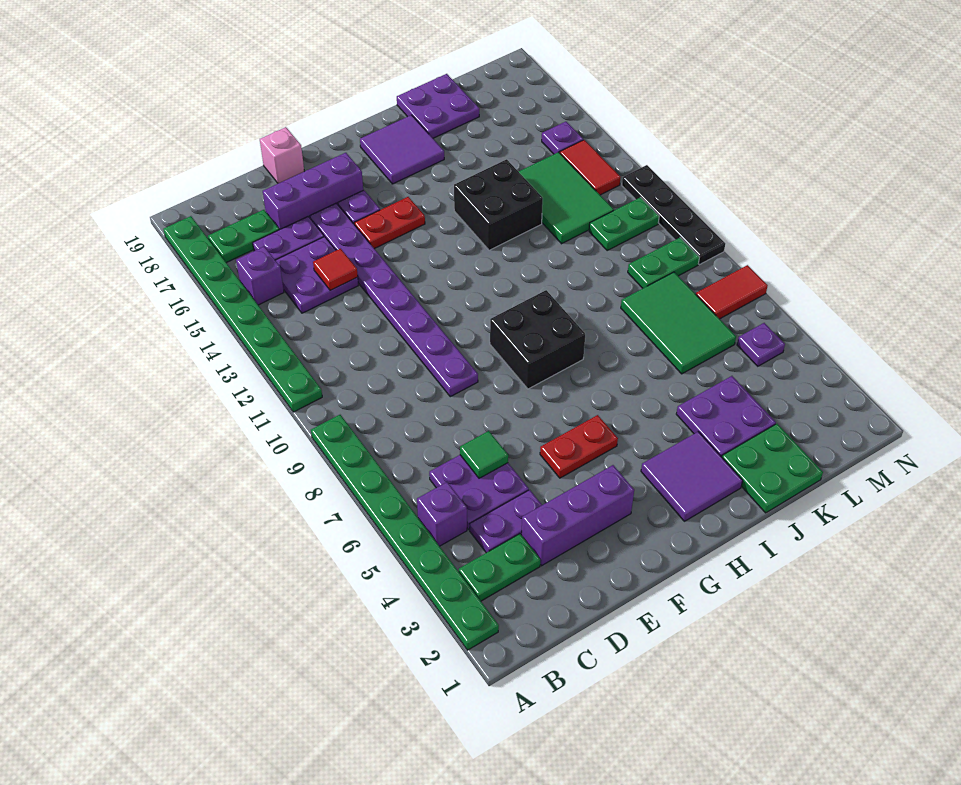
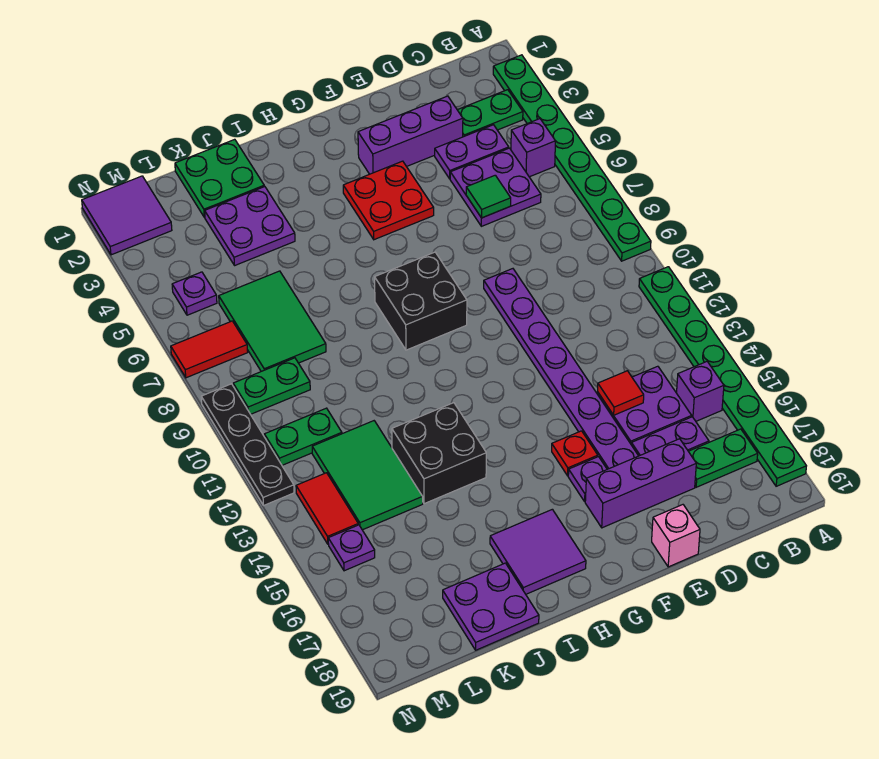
red 1x2 plate [540,415,618,478] -> red 2x2 plate [343,161,434,240]
red 1x2 plate [354,197,425,249] -> red 1x1 plate [552,431,598,476]
purple 2x2 tile [641,432,743,521] -> purple 2x2 tile moved to [82,176,172,255]

